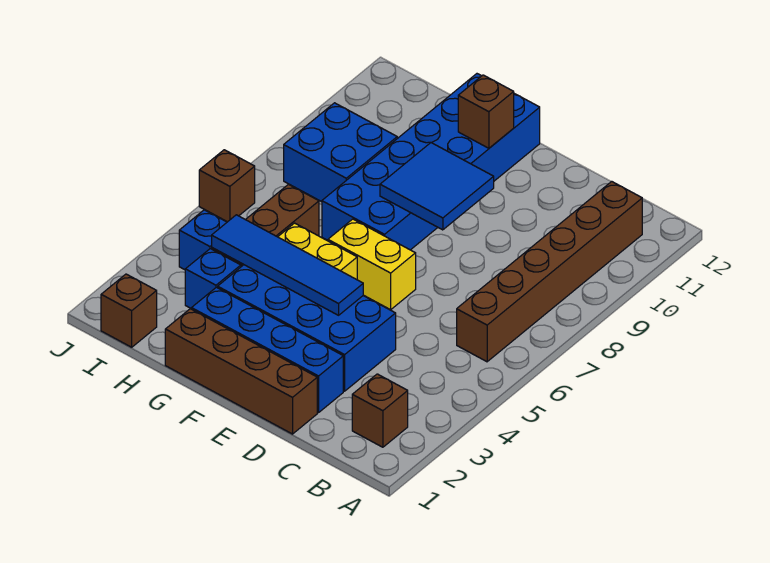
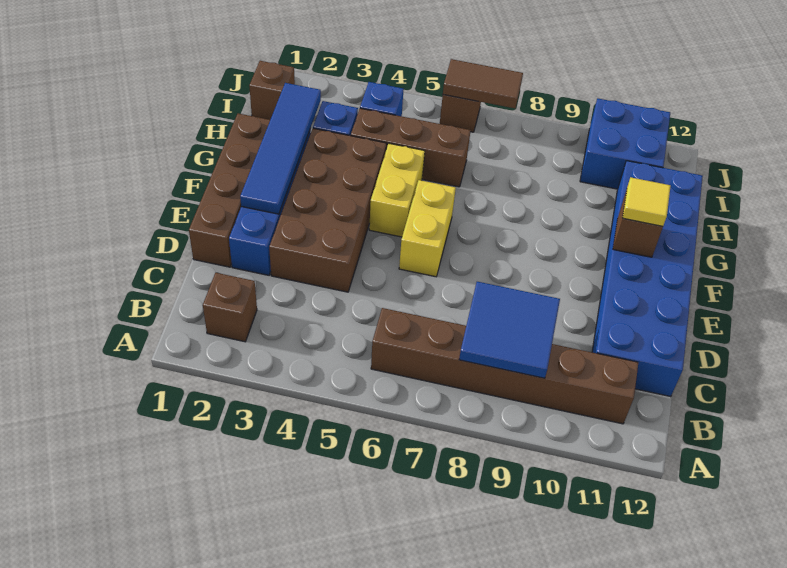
blue 2x4 brick [218,265,396,391] -> brown 2x4 brick [269,128,387,292]
blue 1x4 tile [212,215,363,315] -> blue 1x4 tile moved to [240,83,321,214]
blue 2x2 tile [380,143,494,230] -> blue 2x2 tile moved to [459,282,560,378]
blue 2x6 brick [322,74,540,250] -> blue 2x6 brick turned to [592,161,703,397]
none -> yellow 1x1 tile [623,177,671,226]
blue 2x2 brick [284,103,397,202] -> blue 2x2 brick moved to [580,98,670,189]
none -> brown 1x2 tile [443,59,523,108]

